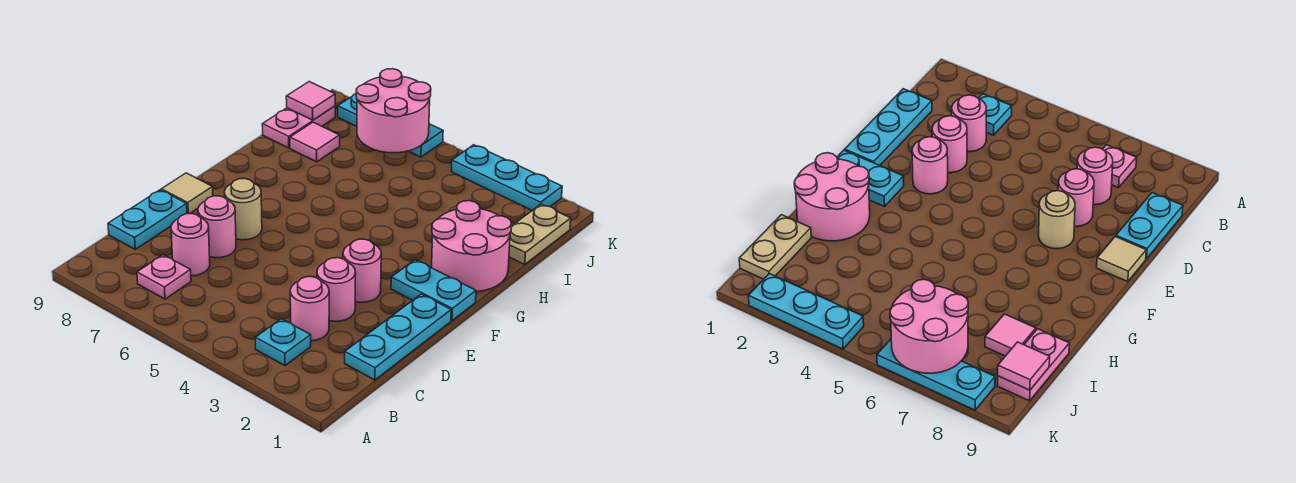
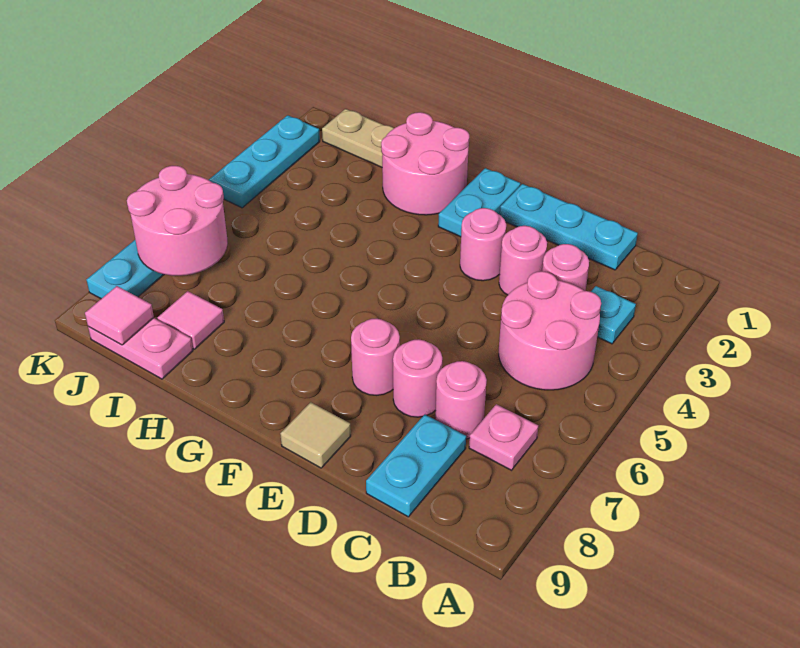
none -> pink 2x2 round brick [499,271,601,390]
cyan 1x2 plate [108,190,187,249] -> cyan 1x2 plate turned to [366,415,466,517]
tan 1x1 round brick [224,179,262,240] -> pink 1x1 round brick [351,319,400,395]

